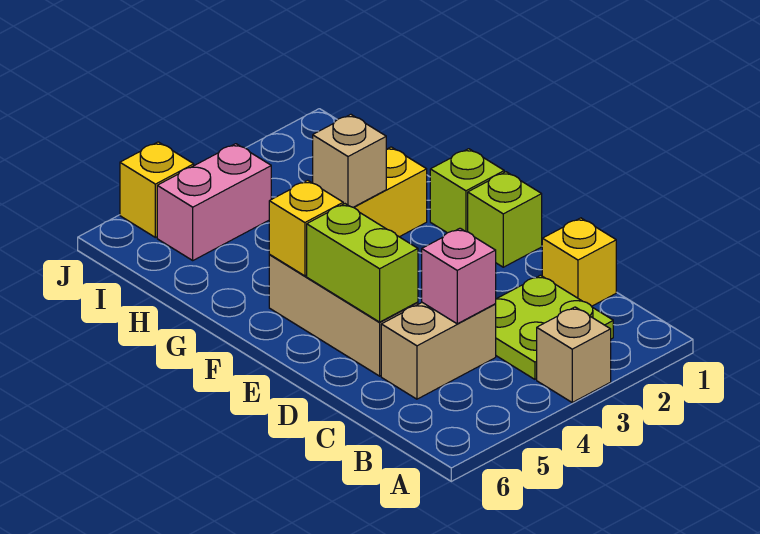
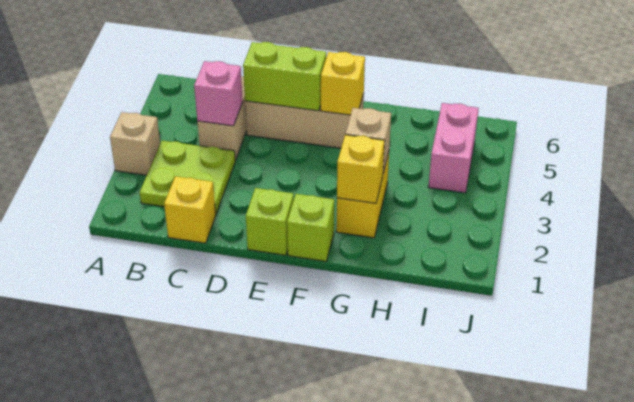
yellow 1x1 brick [120,142,194,237] -> yellow 1x1 brick moved to [337,135,385,203]

